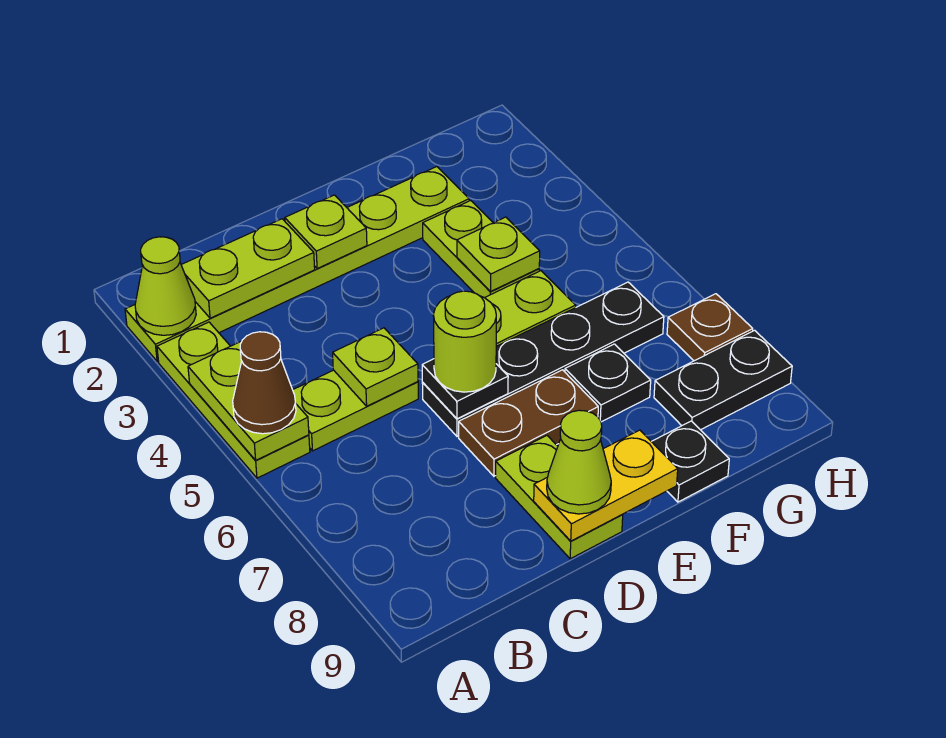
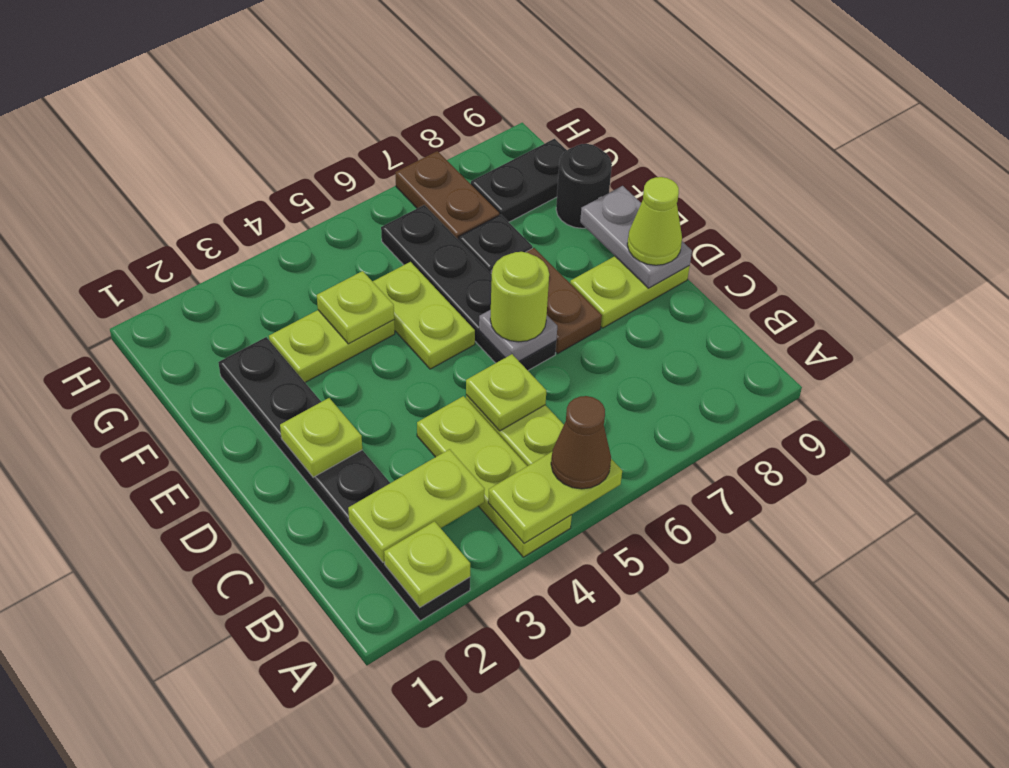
lime 1x6 plate [125,167,469,362] -> black 1x6 plate [218,337,470,621]
lime 1x1 cone [135,237,196,335] -> lime 1x1 plate [384,521,470,607]
lime 1x3 plate [157,322,310,478] -> lime 1x3 plate turned to [417,396,572,557]
lime 1x2 plate [181,219,315,318] -> lime 1x2 plate turned to [348,449,485,562]
black 1x1 plate [422,359,508,419] -> grey 1x1 plate [479,310,557,361]
yellow 1x2 plate [534,430,678,541] -> grey 1x2 plate [580,186,692,288]
black 1x1 plate [651,421,729,502] -> black 1x1 round brick [556,144,612,228]
black 1x2 plate [654,330,792,430] -> black 1x2 plate turned to [471,139,567,222]
brown 1x1 plate [667,294,753,361] -> brown 1x2 plate [395,151,499,239]

